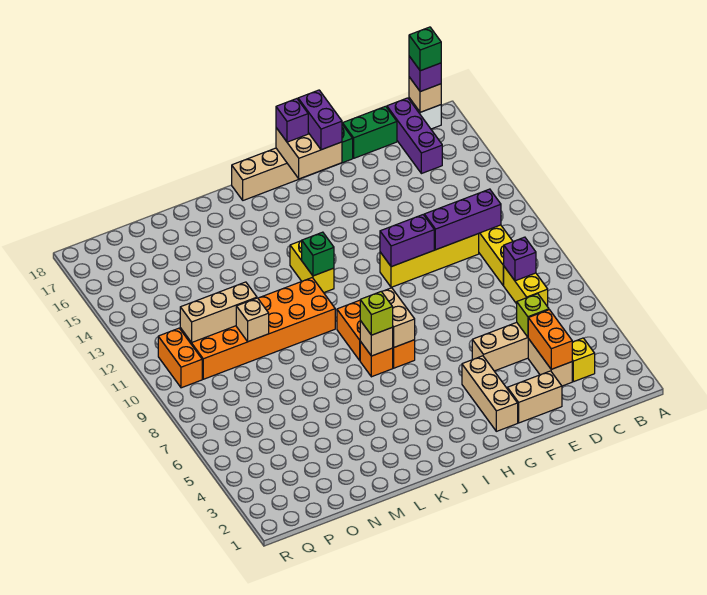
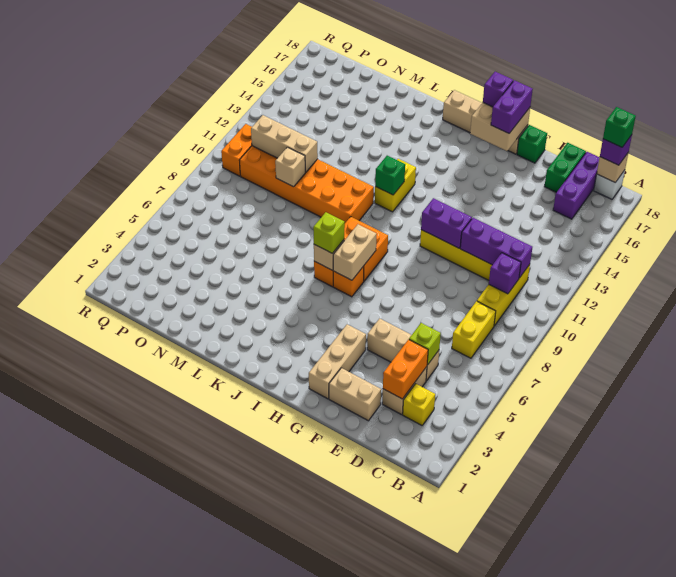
purple 1x1 brick [504,237,536,281] -> purple 1x1 brick moved to [489,253,521,294]
green 1x2 brick [342,106,397,158] -> green 1x2 brick turned to [544,143,586,192]

